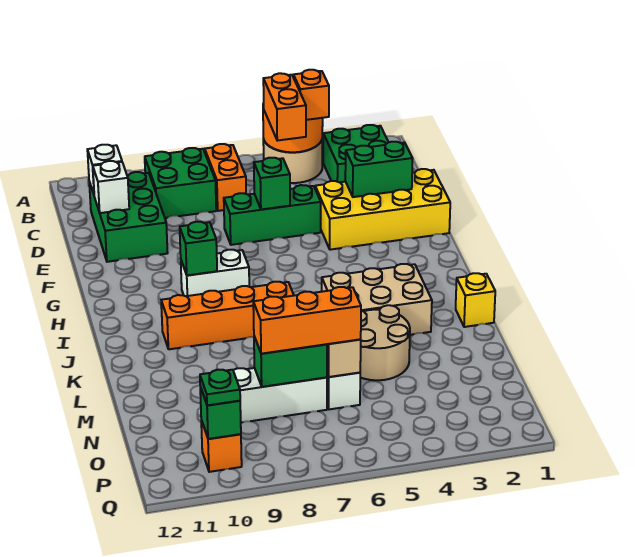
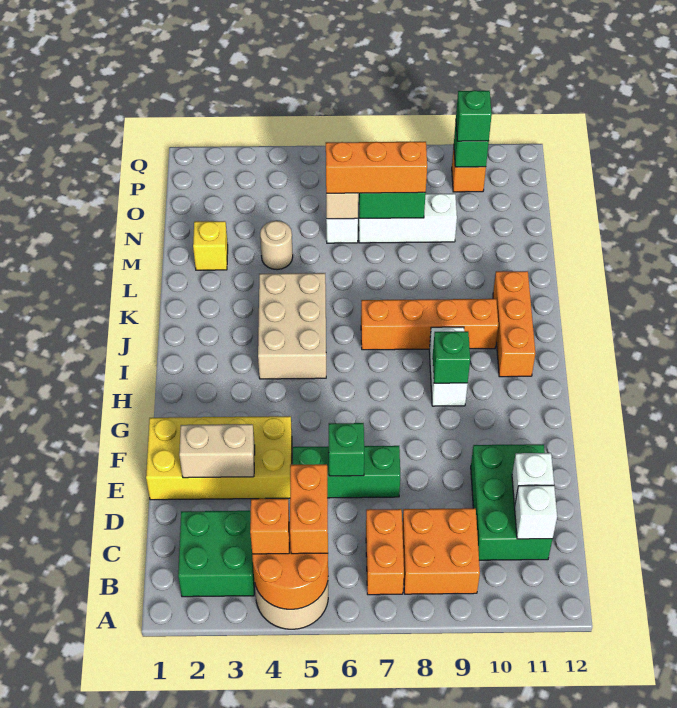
green 2x2 brick [145,148,216,218] -> orange 2x2 brick [402,508,480,594]
green 1x2 brick [345,142,413,197] -> tan 1x2 brick [179,424,255,478]
white 1x2 brick [181,250,249,296] -> white 1x2 brick turned to [429,327,468,406]
none -> orange 1x3 brick [493,271,535,377]
tan 2x3 brick [322,264,432,335] -> tan 2x3 brick turned to [258,273,326,379]
yellow 1x1 brick [456,273,495,327] -> yellow 1x1 brick moved to [193,221,228,270]
tan 2x2 round brick [360,305,410,380] -> tan 1x1 round brick [260,221,293,270]
green 1x1 plate [200,370,240,405] -> green 1x1 brick [456,90,492,141]

